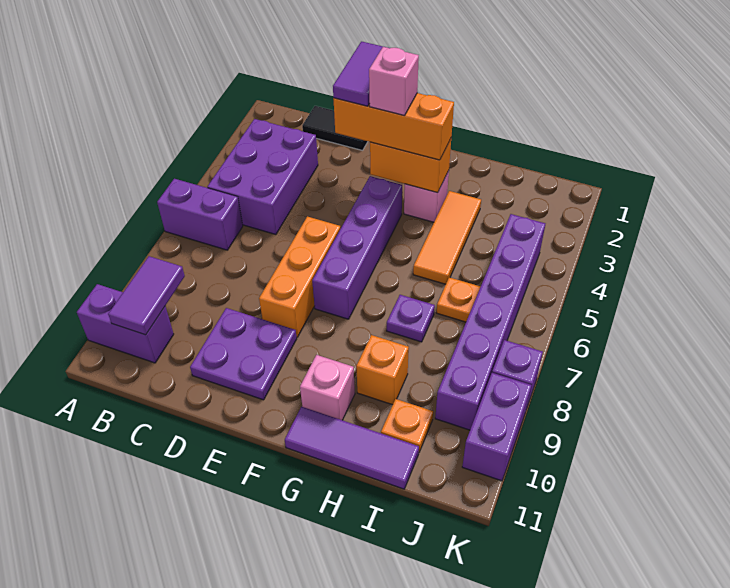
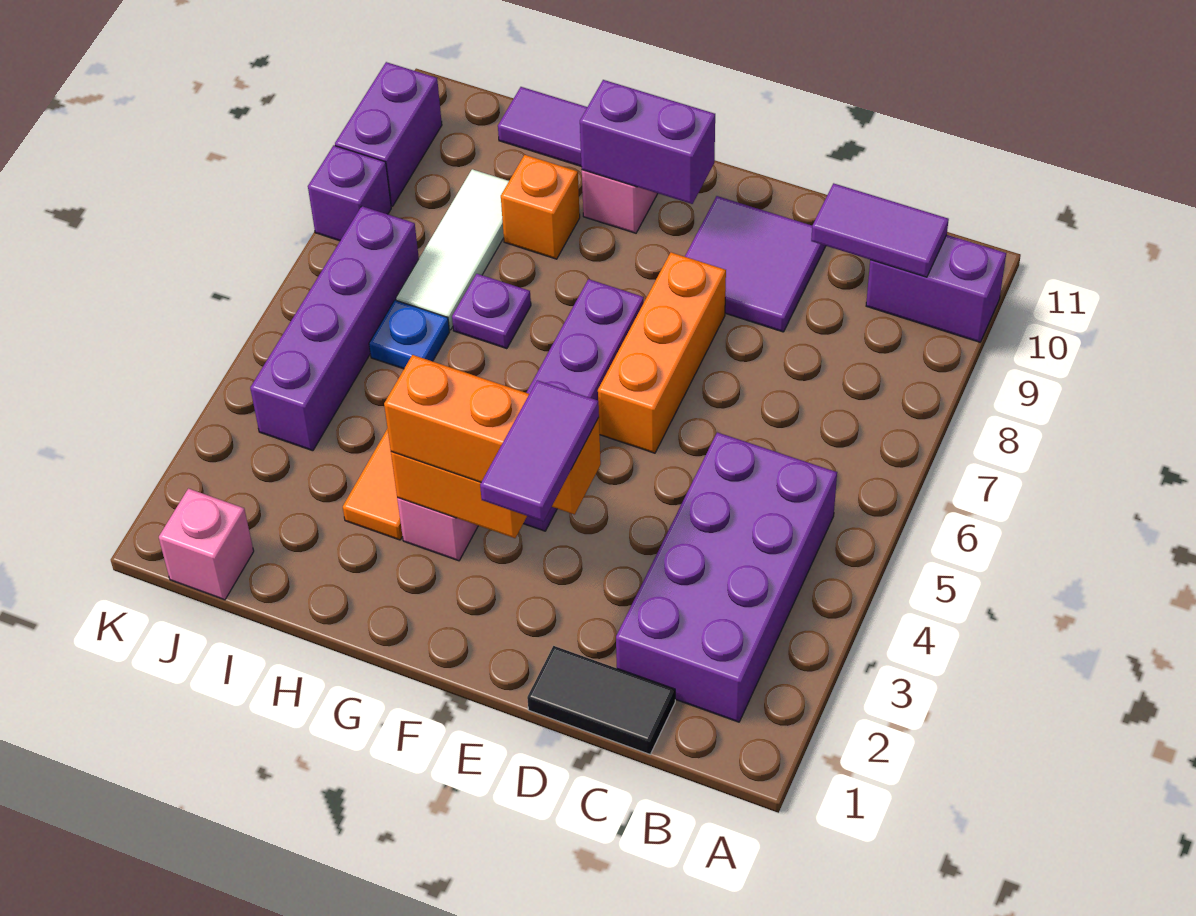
purple 1x2 brick [157,179,243,250] -> purple 1x2 brick moved to [580,80,715,204]
purple 2x3 brick [207,119,318,235] -> purple 2x4 brick [616,432,837,722]
purple 1x2 tile [108,256,185,335] -> purple 1x2 tile turned to [811,183,949,277]
purple 2x2 plate [190,308,297,400] -> purple 2x2 tile [685,196,826,332]
pink 1x1 brick [369,47,419,116] -> pink 1x1 brick moved to [159,489,254,600]
orange 1x1 plate [436,277,481,322] -> blue 1x1 plate [369,300,449,369]
none -> white 1x3 tile [396,169,509,330]
orange 1x1 plate [381,399,433,452] -> none
purple 1x6 brick [435,214,545,430] -> purple 1x4 brick [250,206,419,451]

